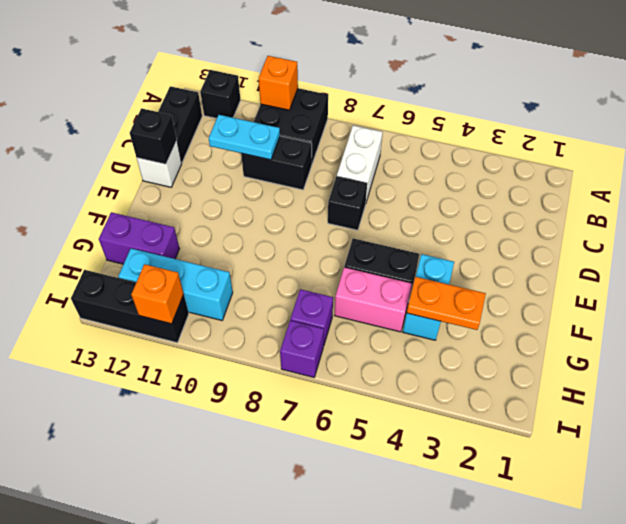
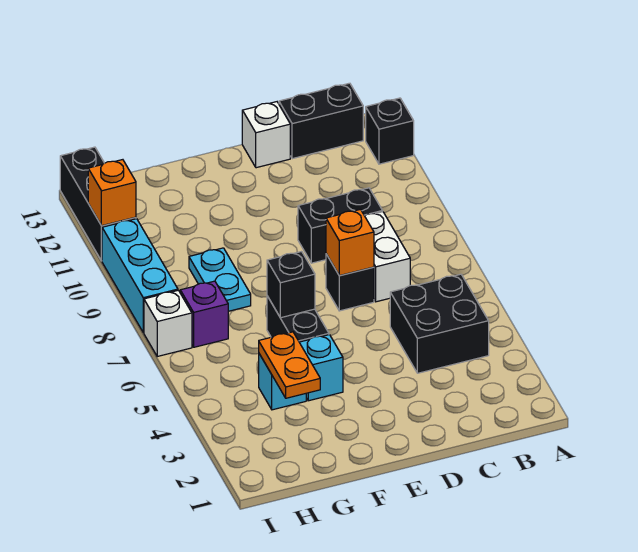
black 2x2 brick [254,88,328,164] -> black 2x2 brick moved to [390,274,489,373]
orange 1x1 brick [259,56,298,110] -> orange 1x1 brick moved to [326,209,374,276]
white 1x2 brick [337,126,383,202] -> white 1x2 brick turned to [365,212,410,302]
black 1x2 brick [241,136,312,190] -> black 1x2 brick turned to [298,188,383,263]
cyan 1x2 plate [209,115,280,160] -> cyan 1x2 plate moved to [189,248,251,311]
black 1x1 brick [130,108,177,164] -> black 1x1 brick moved to [267,252,315,318]
pink 1x2 brick [335,267,412,332] -> none
purple 1x2 brick [99,212,180,264] -> none
cyan 1x3 brick [118,249,233,320] -> cyan 1x3 brick moved to [102,219,178,333]
purple 1x1 brick [280,320,324,377] -> white 1x1 brick [144,290,192,356]

